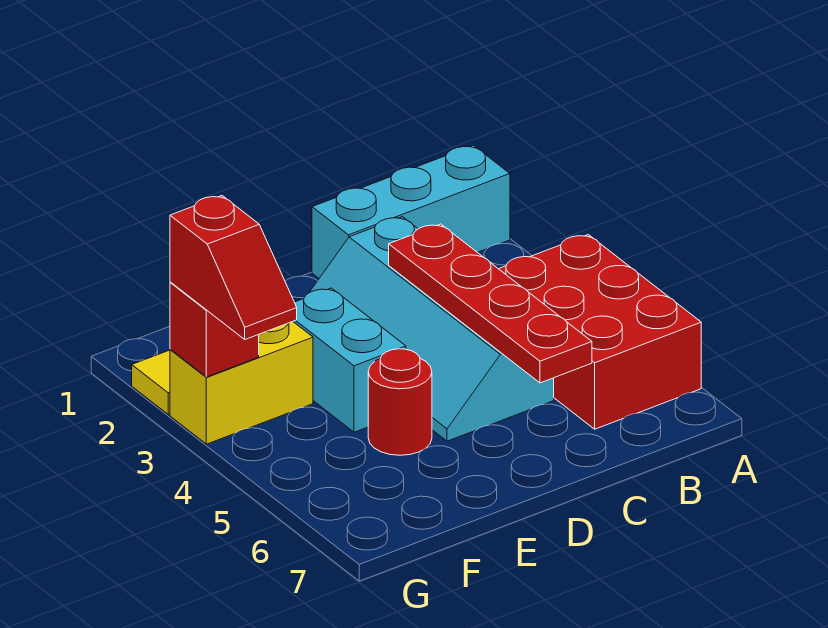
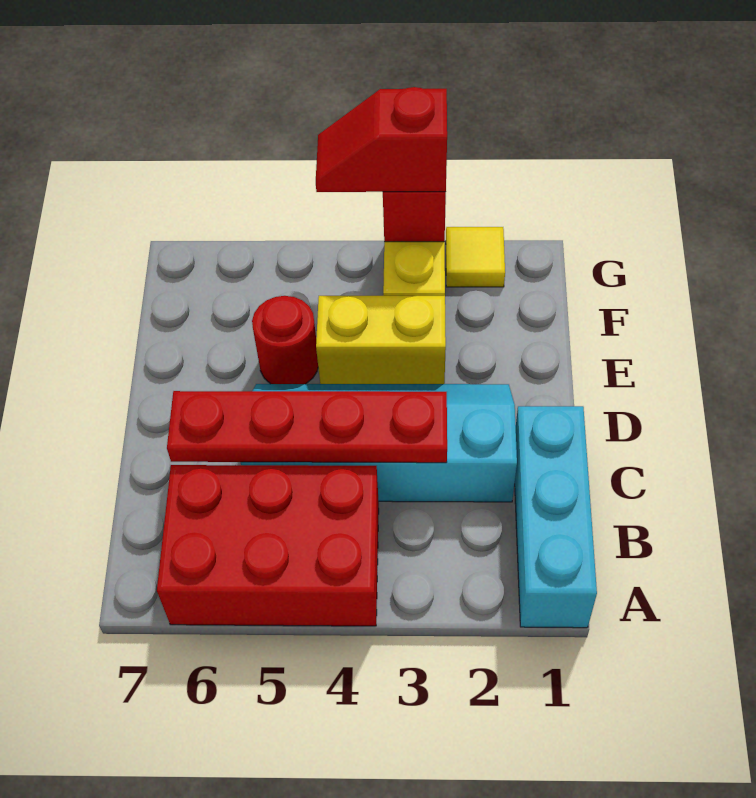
cyan 1x2 brick [293,288,406,432] -> yellow 1x2 brick [316,296,446,384]

